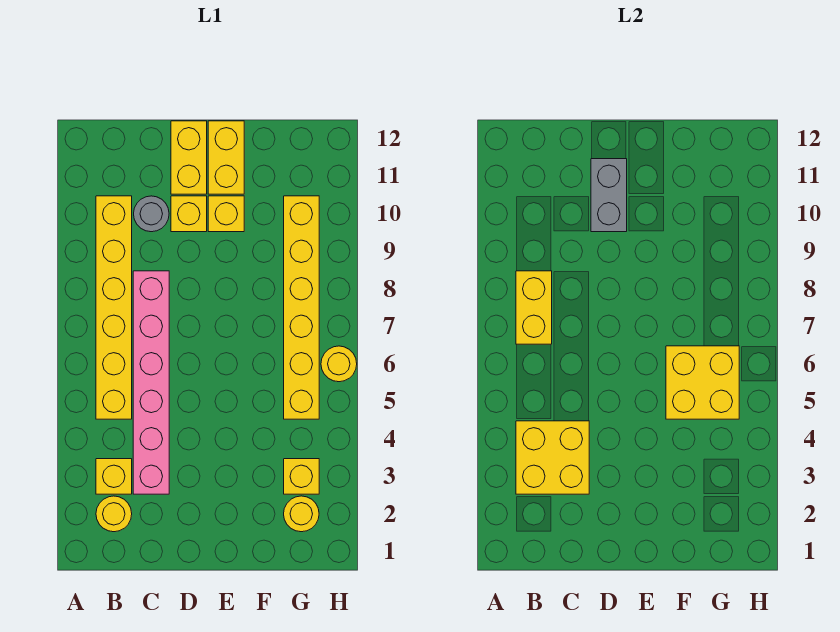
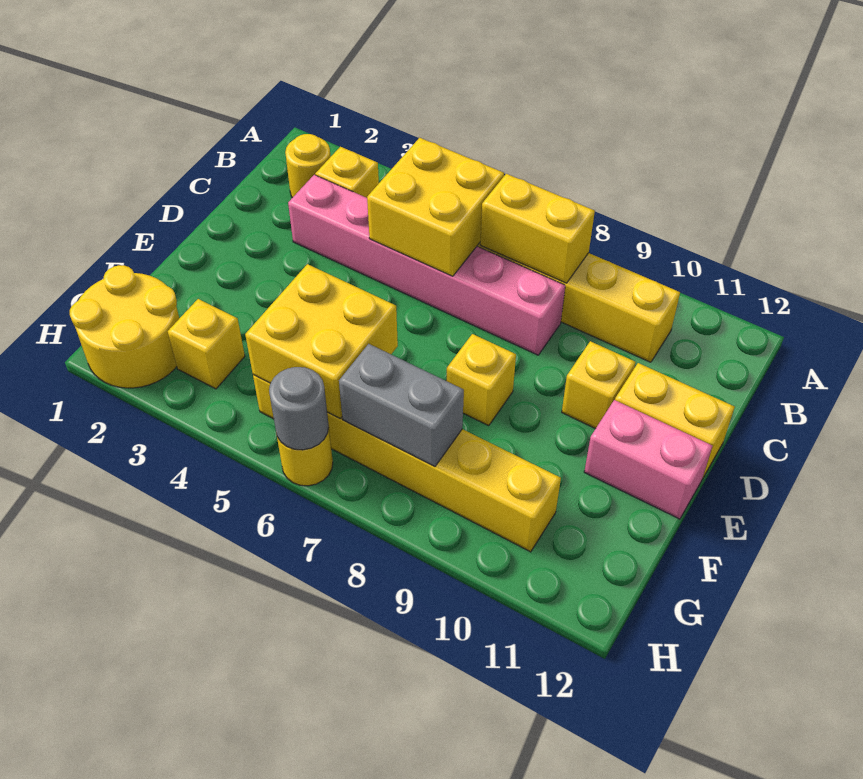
yellow 2x2 brick [516,421,589,494] -> yellow 2x2 brick moved to [367,138,504,276]
grey 1x1 round brick [134,196,169,232] -> grey 1x1 round brick moved to [269,367,329,450]
grey 1x2 brick [591,159,627,232] -> grey 1x2 brick moved to [339,344,464,466]
yellow 1x1 brick [208,196,244,232] -> yellow 1x1 brick moved to [447,334,516,426]
yellow 1x2 brick [208,121,244,194] -> pink 1x2 brick [584,400,712,519]
yellow 1x1 round brick [284,496,319,532] -> yellow 2x2 round brick [70,265,179,388]

